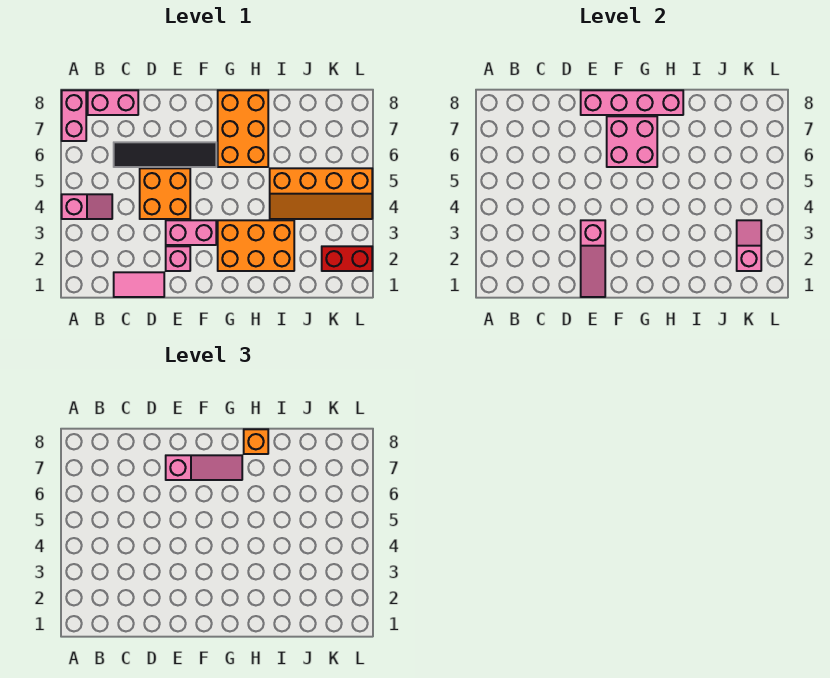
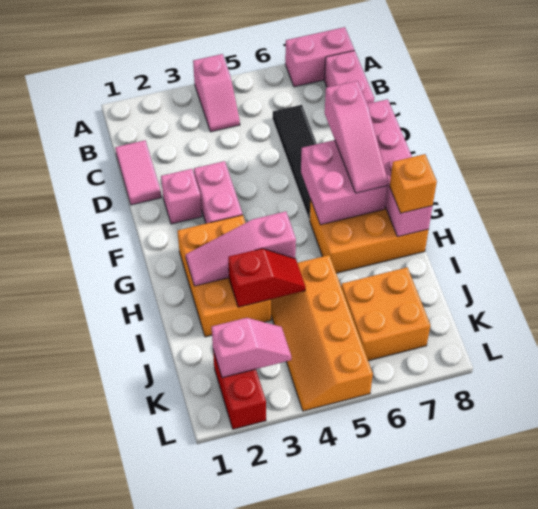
orange 2x2 brick [140,168,190,219] -> orange 2x2 brick moved to [341,268,430,361]
pink 1x3 slope [581,220,605,297] -> pink 1x3 slope moved to [186,211,296,286]
none -> red 1x2 slope [228,248,306,307]

